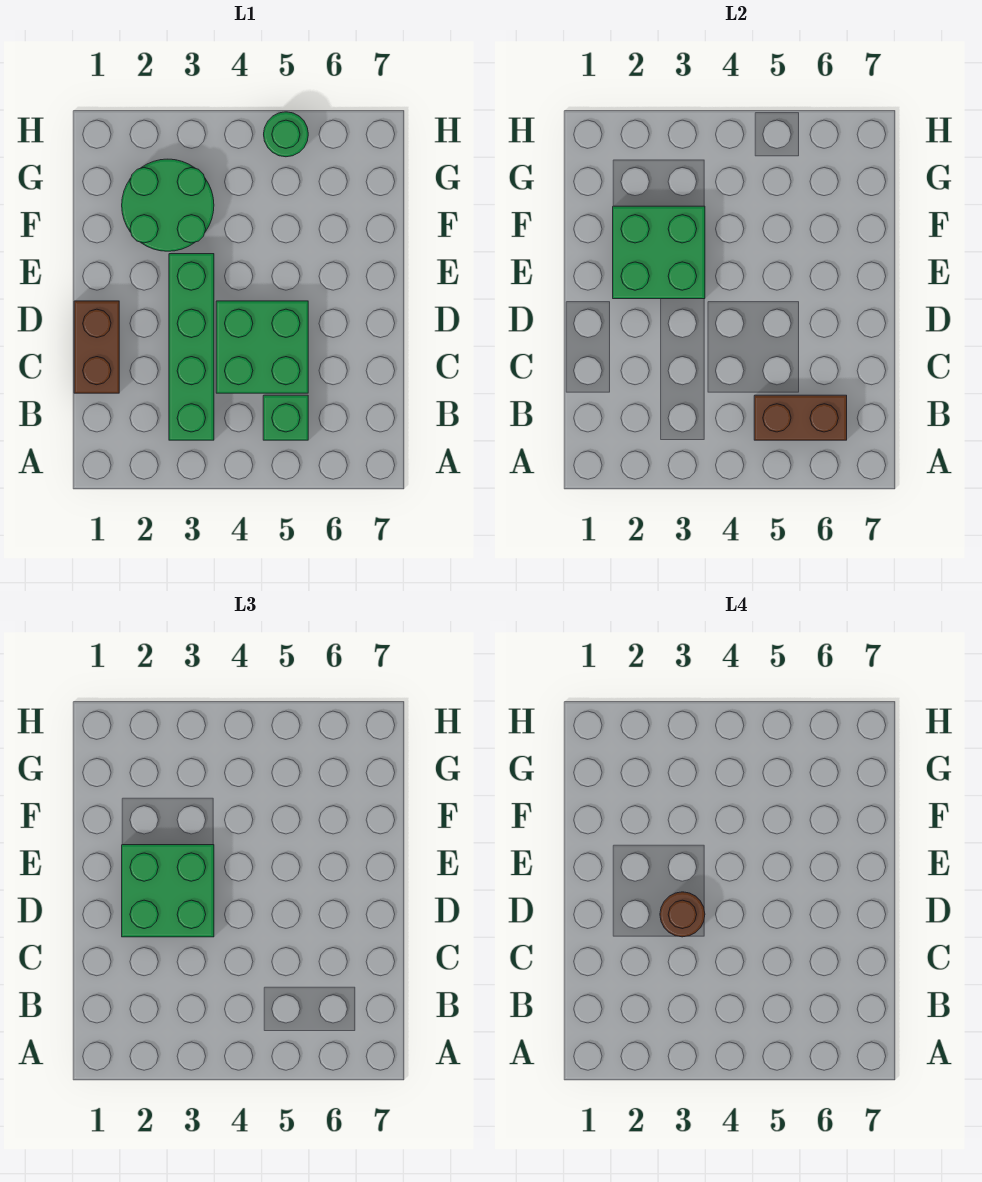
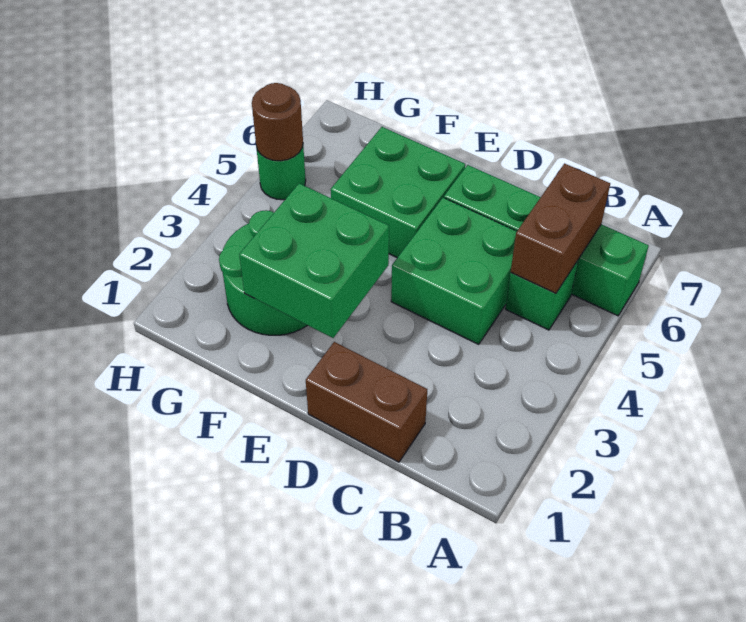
green 1x4 brick [169,254,214,440] -> green 1x4 brick moved to [444,165,649,316]
green 2x2 brick [122,845,214,937] -> green 2x2 brick moved to [331,127,465,258]
brown 1x1 round brick [660,892,705,937] -> brown 1x1 round brick moved to [252,83,303,161]

